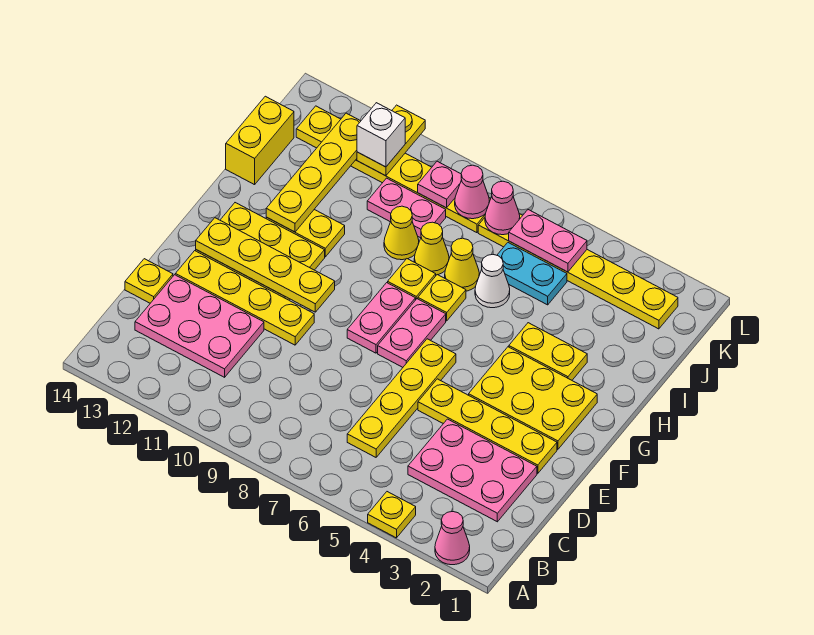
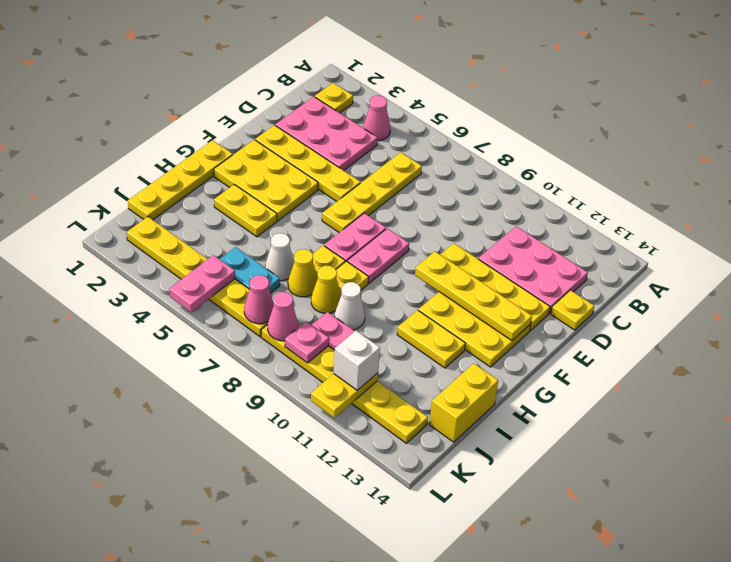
pink 1x1 cone [435,512,470,565] -> pink 1x1 cone moved to [363,96,390,141]
yellow 1x1 plate [368,492,416,538] -> yellow 1x1 plate moved to [315,83,353,113]
yellow 1x4 plate [266,113,361,232] -> yellow 1x4 plate moved to [128,140,233,220]
yellow 1x1 cone [384,206,419,260] -> white 1x1 cone [335,282,365,330]
pink 1x2 plate [509,210,587,272] -> pink 1x2 plate turned to [169,255,235,312]

